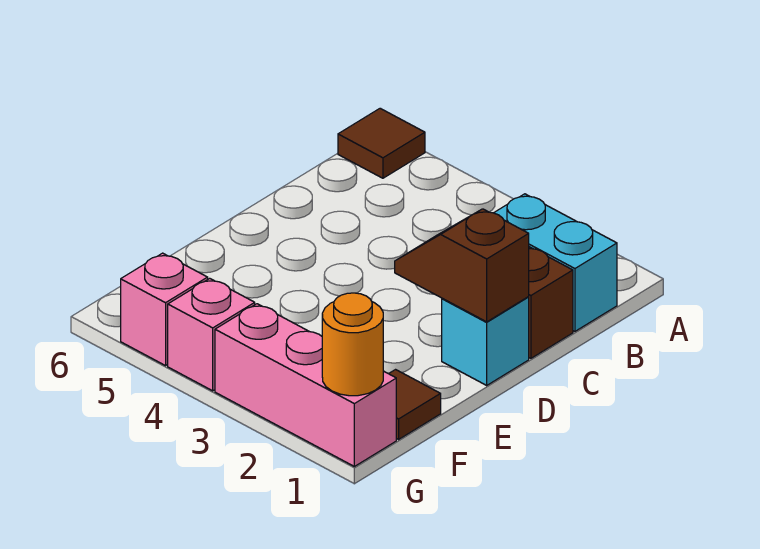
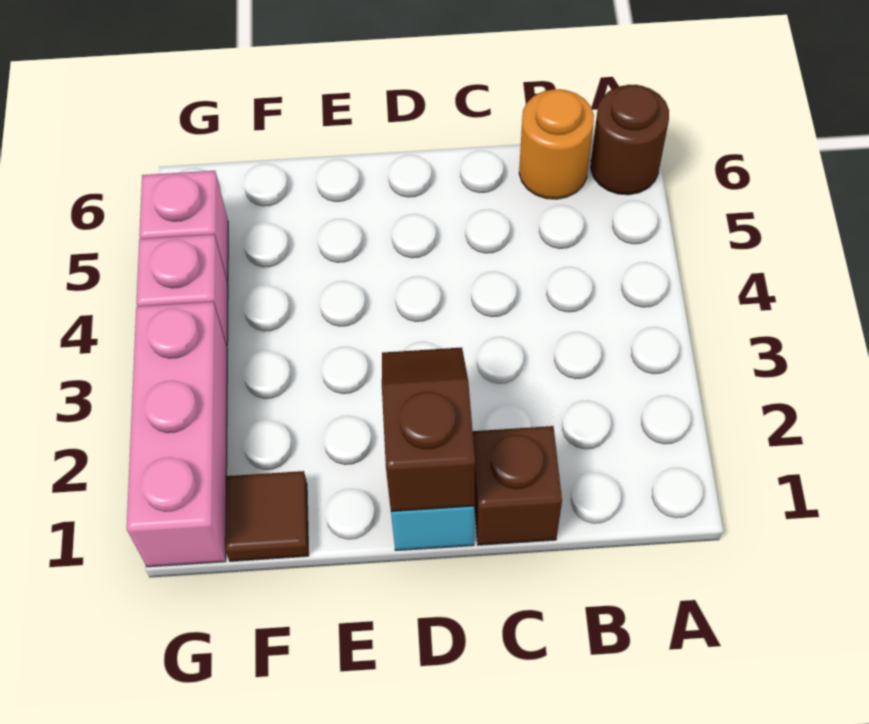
brown 1x1 tile [338,108,425,178] -> brown 1x1 round brick [591,85,669,195]
cyan 1x2 brick [494,194,617,331] -> none
orange 1x1 round brick [322,293,383,396] -> orange 1x1 round brick moved to [519,89,594,199]

